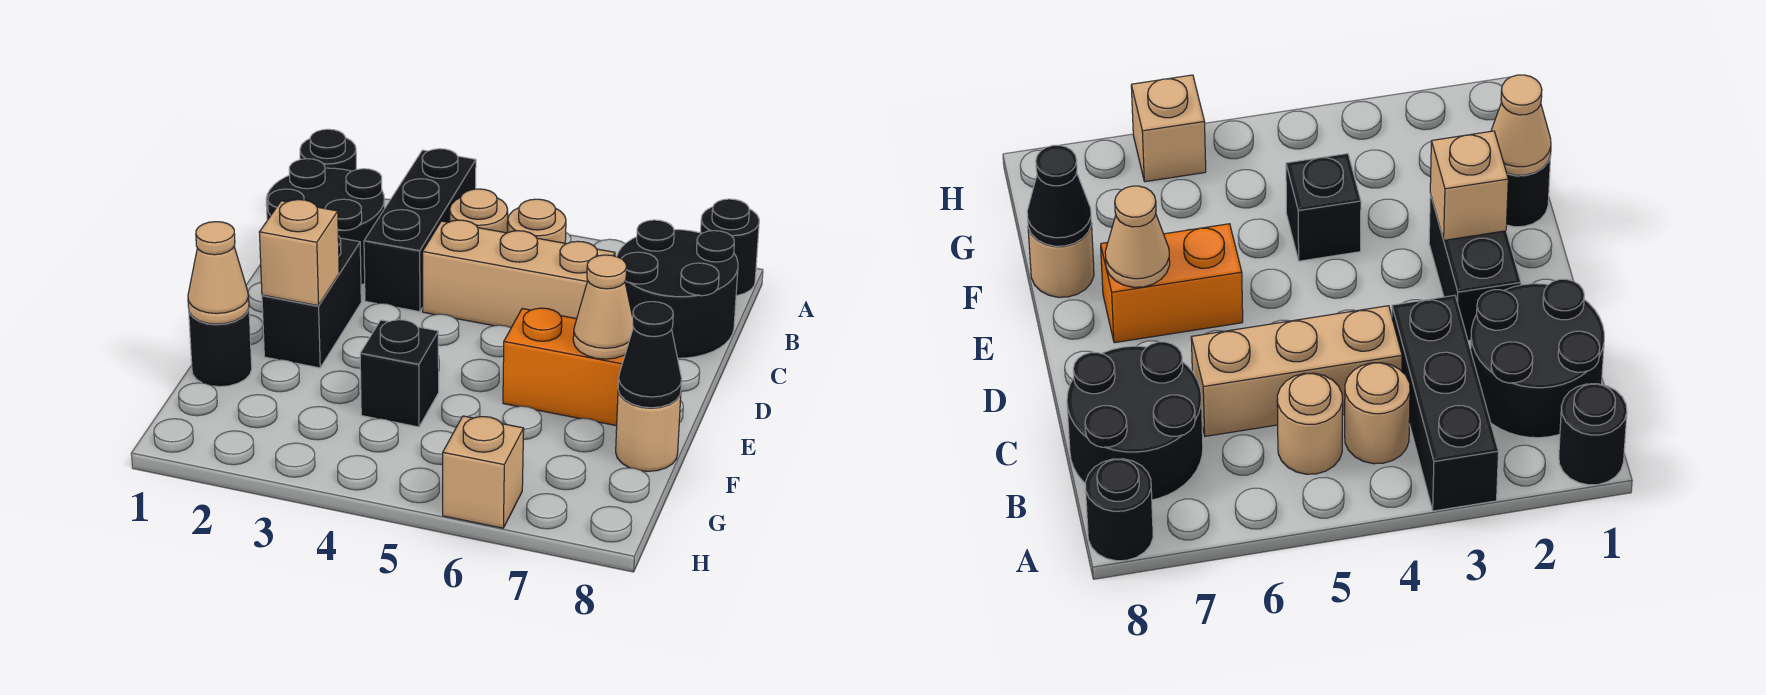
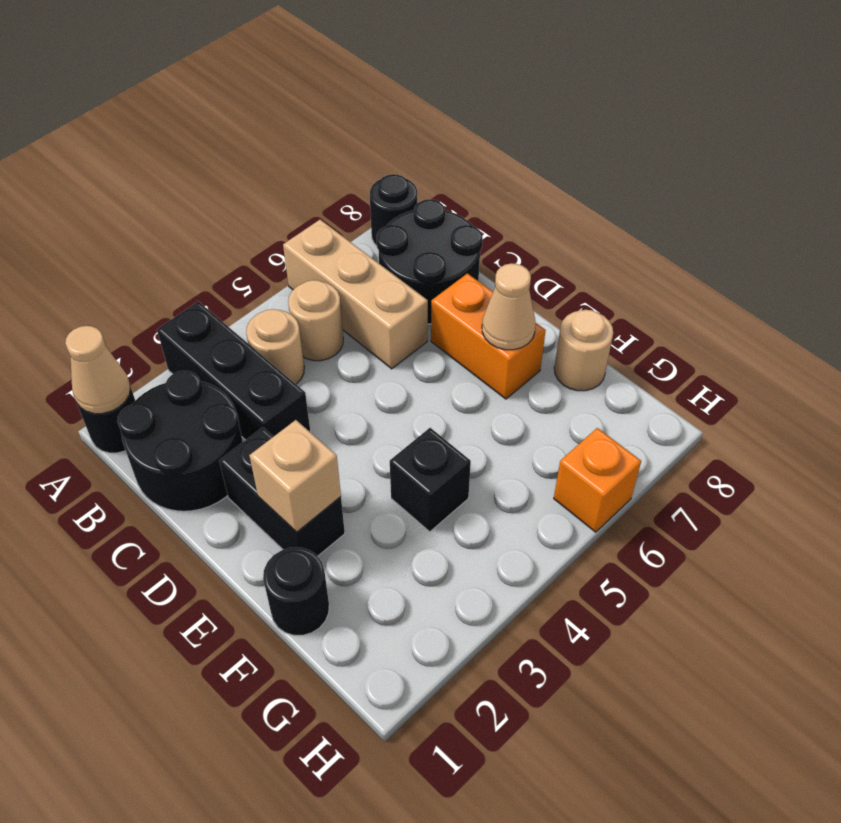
tan 1x3 brick [423,220,615,327] -> tan 1x3 brick turned to [283,220,428,369]
orange 1x2 brick [503,308,625,426] -> orange 1x2 brick turned to [431,273,546,399]
tan 1x1 cone [188,222,249,324] -> tan 1x1 cone moved to [65,326,131,414]
black 1x1 cone [618,302,682,408] -> none
tan 1x1 brick [443,416,524,528] -> orange 1x1 brick [554,428,641,532]

